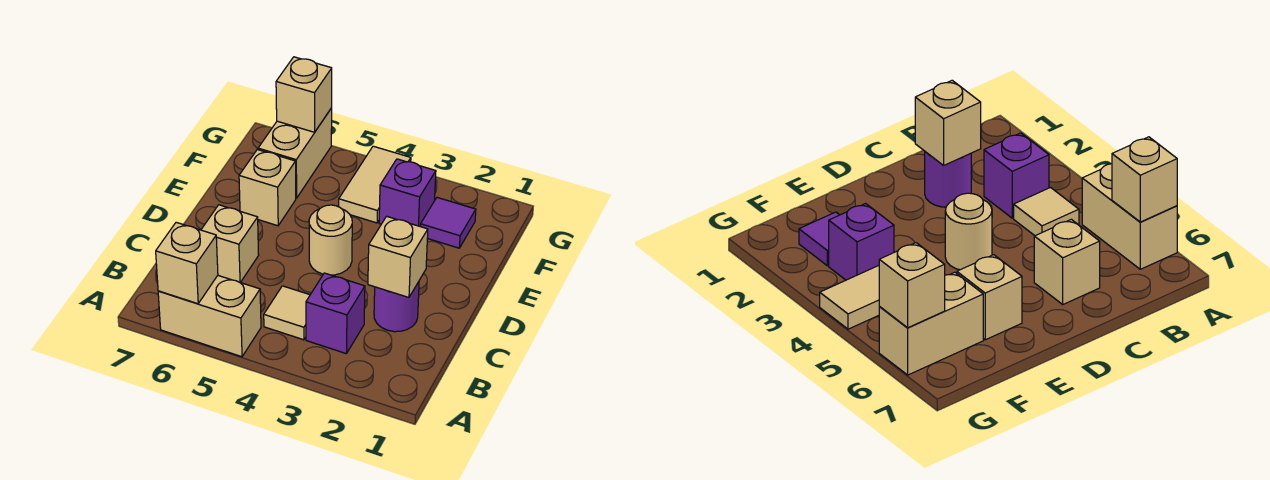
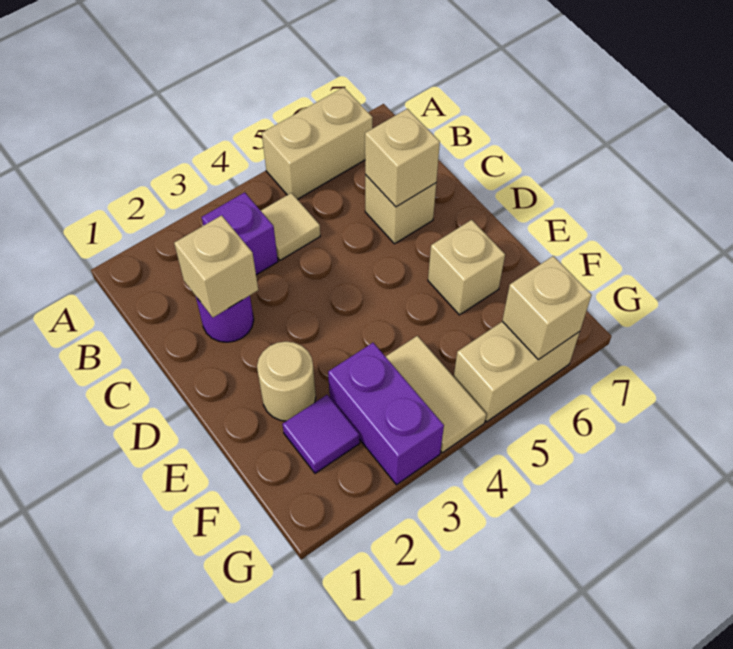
tan 1x1 brick [156,222,218,304] -> tan 1x1 brick moved to [365,109,440,207]
tan 1x1 round brick [309,205,352,275] -> tan 1x1 round brick moved to [257,341,316,421]
purple 1x1 brick [379,159,436,226] -> purple 1x2 brick [328,343,444,485]
tan 1x2 brick [258,108,332,198] -> tan 1x2 brick turned to [454,322,580,422]

